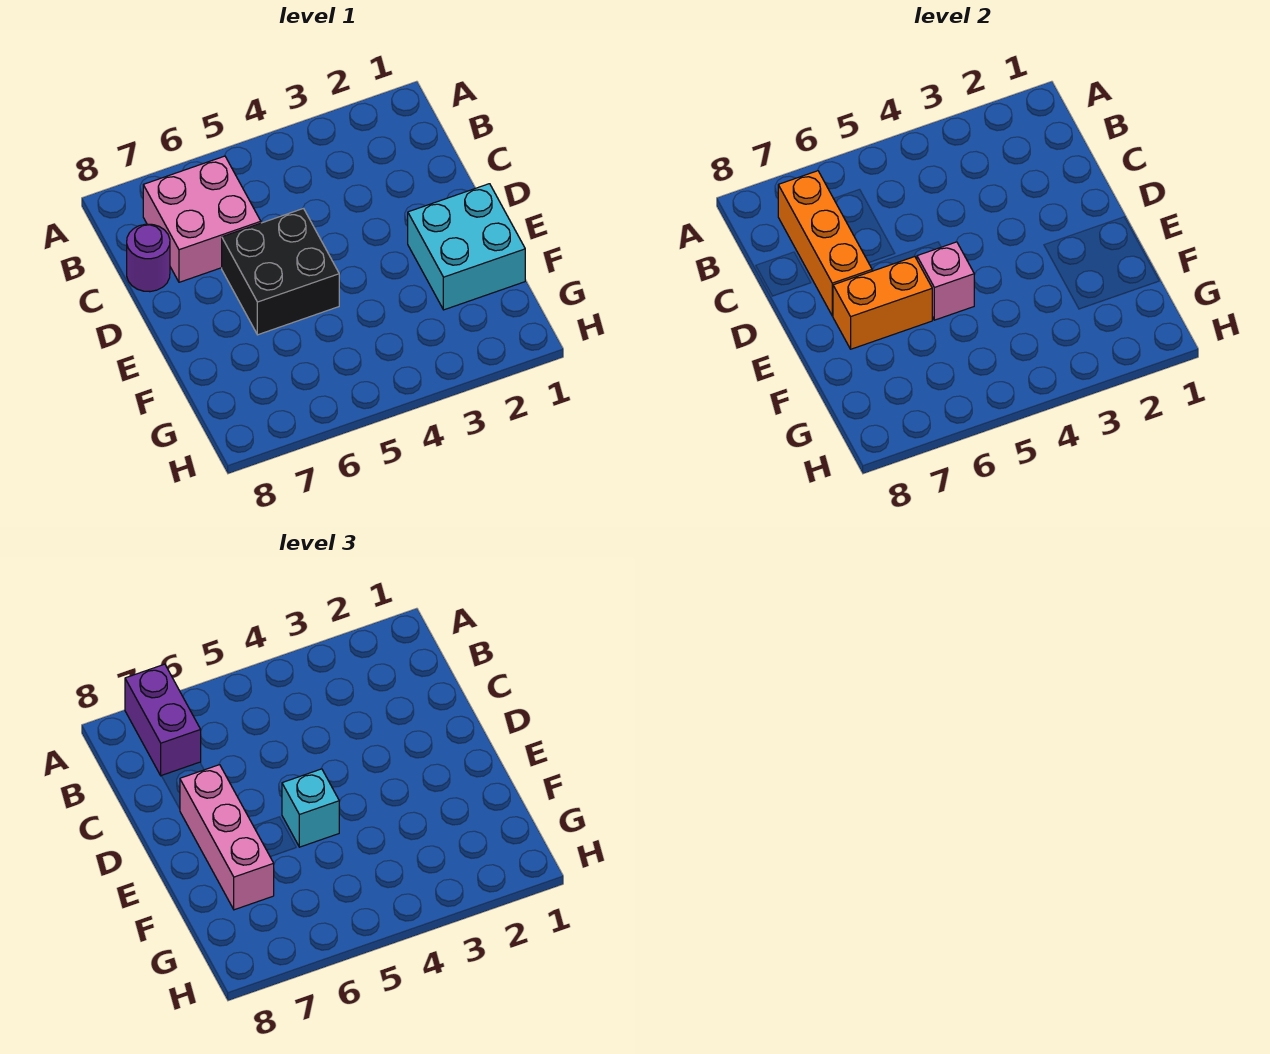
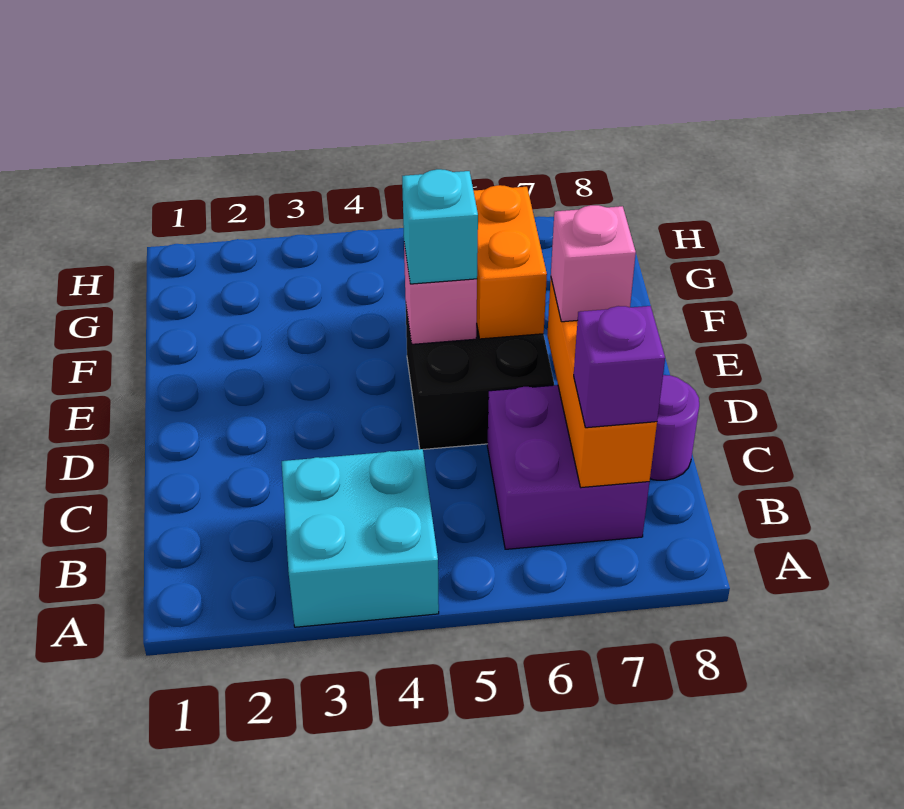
purple 1x2 brick [125,664,201,776] -> purple 1x1 brick [574,306,665,428]
pink 2x2 brick [143,156,261,282] -> purple 2x2 brick [487,385,649,549]
pink 1x3 brick [180,765,274,910] -> pink 1x1 brick [551,205,636,322]
cyan 2x2 brick [408,184,525,310] -> cyan 2x2 brick moved to [282,449,439,627]
orange 1x2 brick [833,257,932,349] -> orange 1x2 brick turned to [474,185,547,339]

